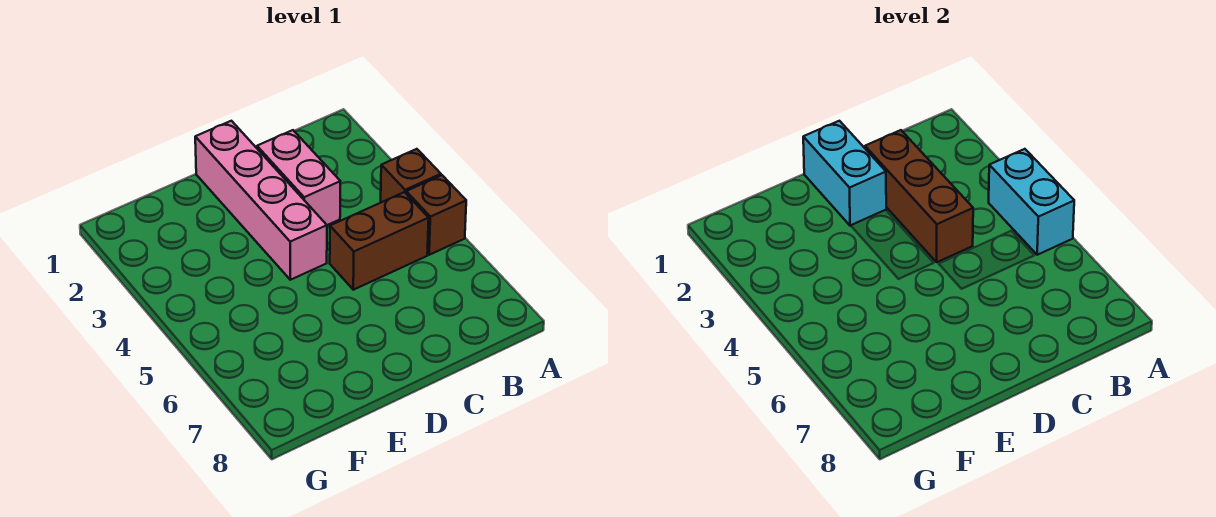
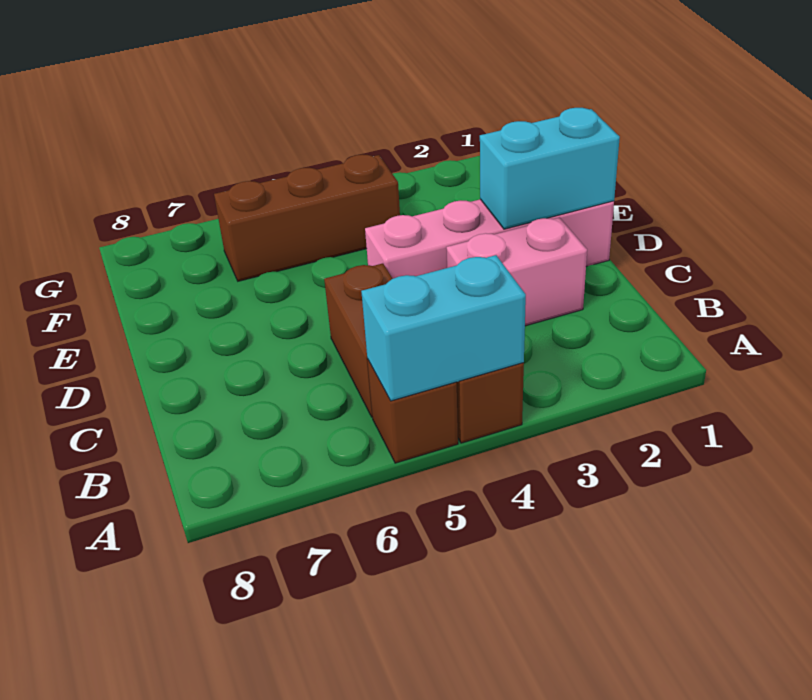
brown 1x3 brick [865,130,973,262] -> brown 1x3 brick moved to [214,154,400,281]

